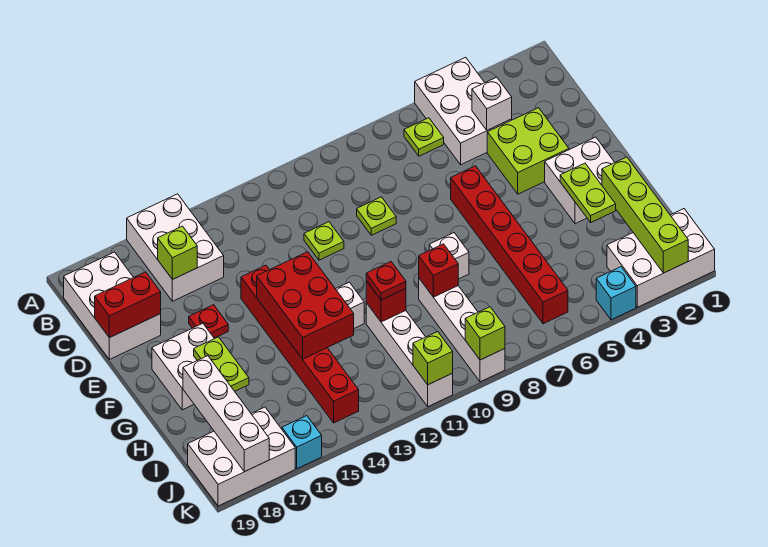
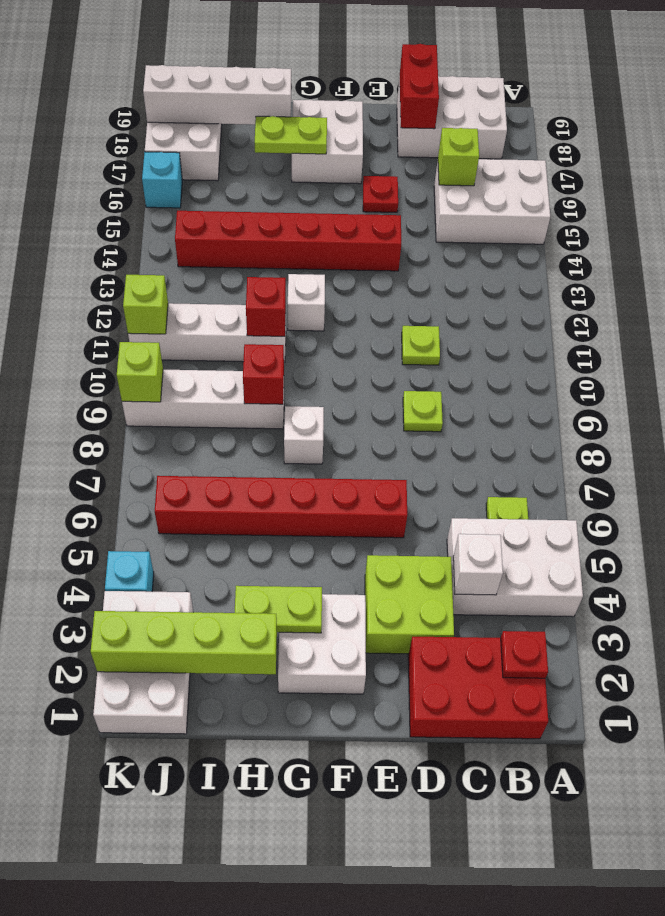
red 2x3 brick [257,252,354,359] -> red 2x3 brick moved to [408,637,548,739]
red 1x1 plate [366,262,406,300] -> red 1x1 plate moved to [501,631,548,678]

